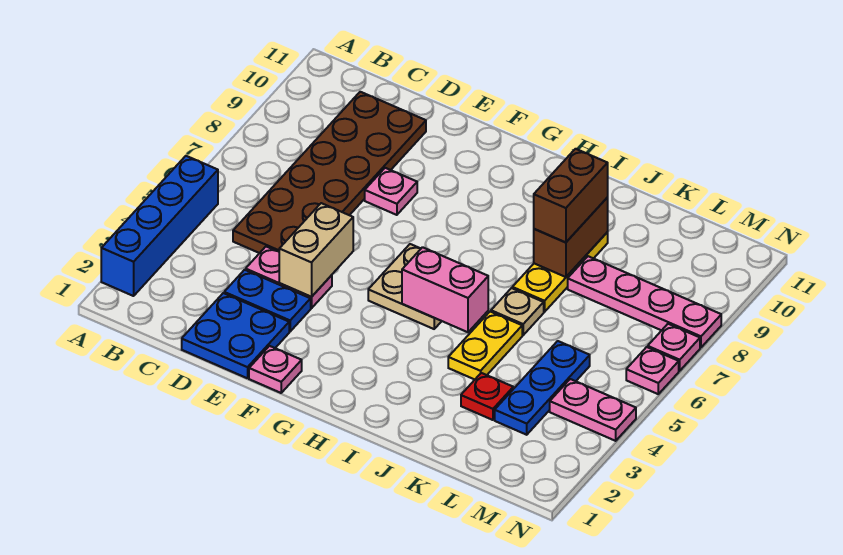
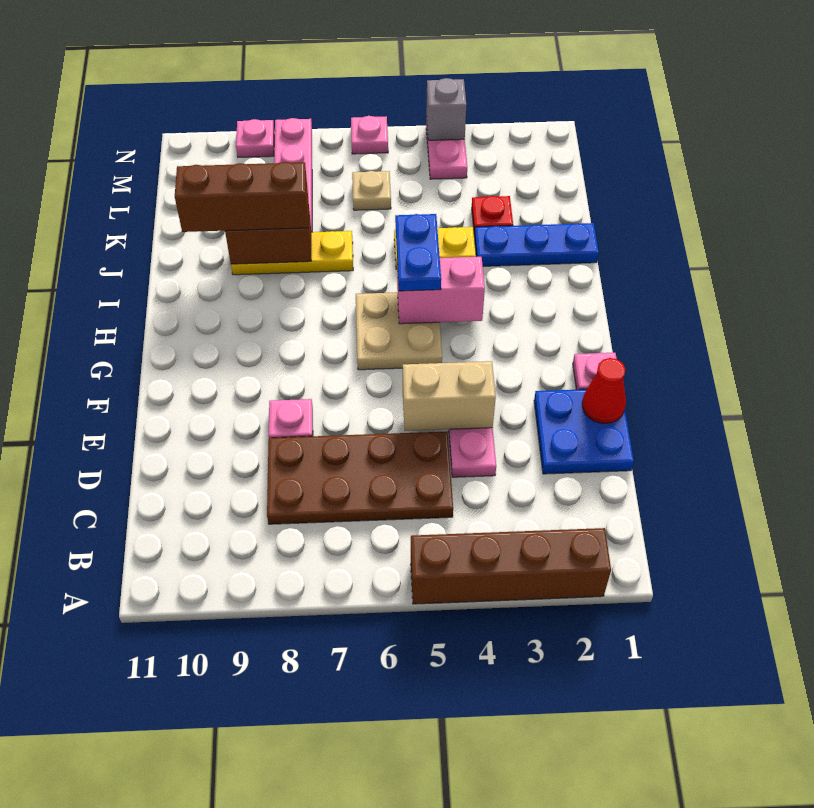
blue 1x4 brick [101,156,218,296] -> brown 1x4 brick [411,528,611,604]
brown 2x6 plate [233,92,426,253] -> brown 2x4 plate [267,431,453,524]
blue 1x2 plate [224,270,311,332] -> blue 1x2 plate moved to [395,214,441,291]
none -> red 1x1 cone [582,358,626,424]
pink 1x2 brick [402,247,488,332] -> pink 1x2 brick turned to [397,257,485,324]
tan 1x1 plate [491,288,544,335] -> tan 1x1 plate moved to [352,171,391,210]
brown 1x2 brick [534,149,608,242] -> brown 1x3 brick [175,162,308,232]
blue 1x3 plate [495,341,590,435] -> blue 1x3 plate moved to [474,223,599,266]
none -> grey 1x1 brick [426,78,466,140]
pink 1x1 plate [648,324,700,371] -> pink 1x1 plate moved to [236,119,274,157]

